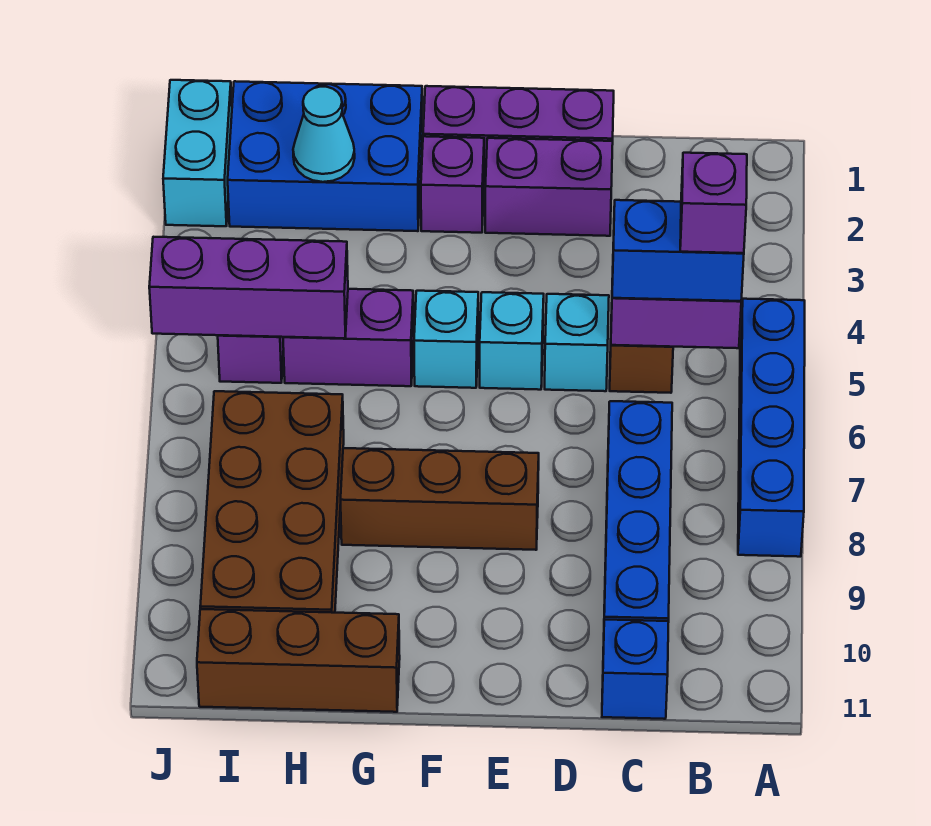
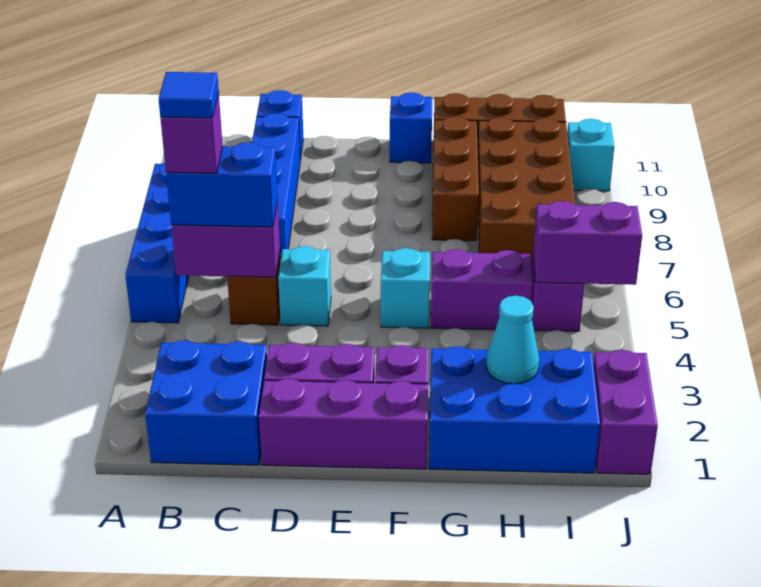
none -> blue 2x2 brick [145,340,267,465]
none -> blue 1x1 tile [158,72,219,118]
cyan 1x1 brick [480,292,544,390] -> cyan 1x1 brick moved to [567,119,614,191]
brown 1x3 brick [341,448,539,550] -> brown 1x3 brick turned to [432,116,479,241]
none -> blue 1x1 brick [390,92,432,163]
purple 1x3 brick [149,237,348,338] -> purple 1x2 brick [533,201,642,285]
cyan 1x2 brick [163,80,232,226] -> purple 1x2 brick [593,350,658,474]

